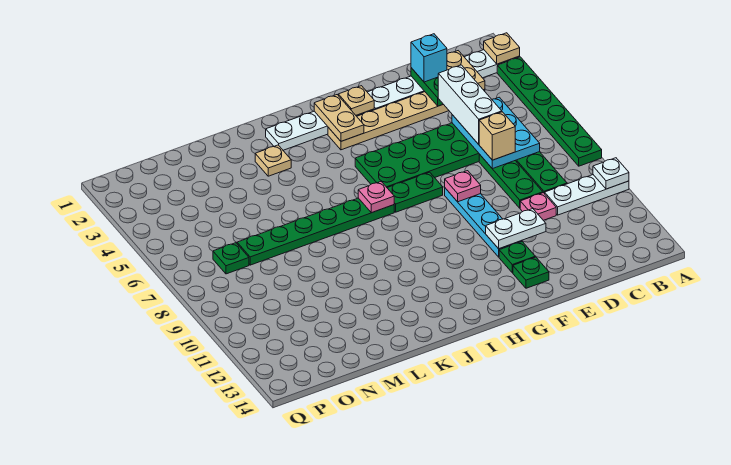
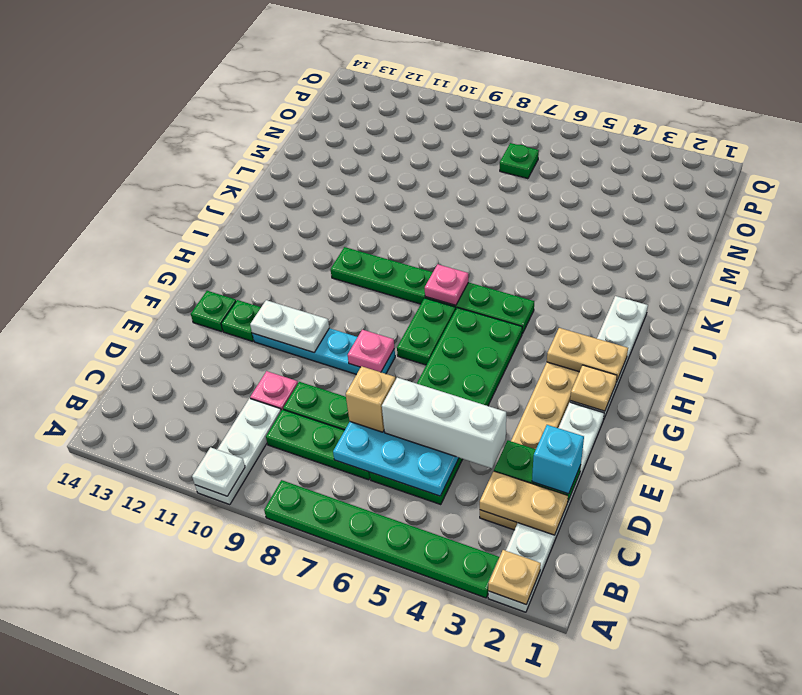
white 1x2 plate [486,209,546,249] -> white 1x2 plate turned to [250,300,329,352]
green 1x6 plate [237,198,394,265] -> green 1x6 plate turned to [331,247,534,334]
tan 1x1 plate [255,145,291,176] -> none

